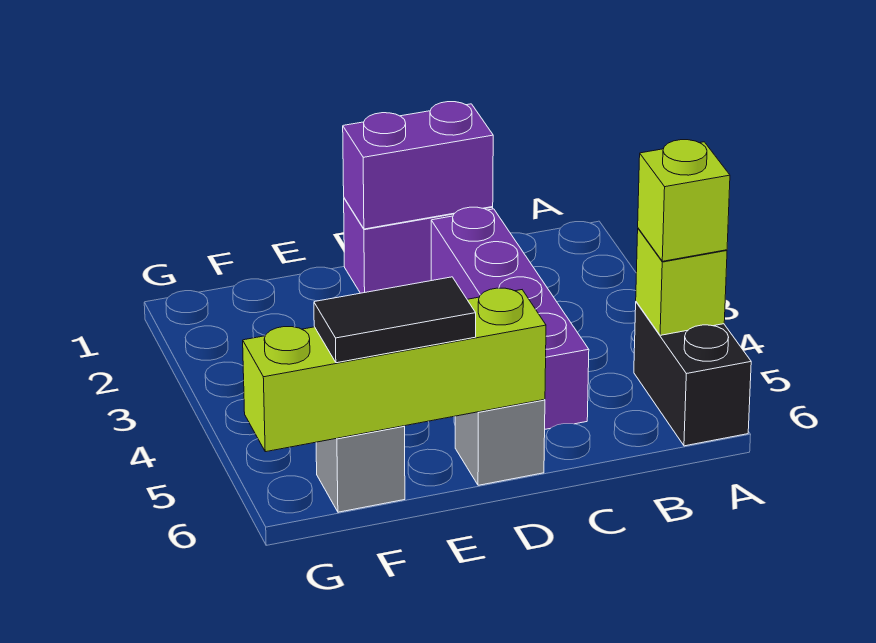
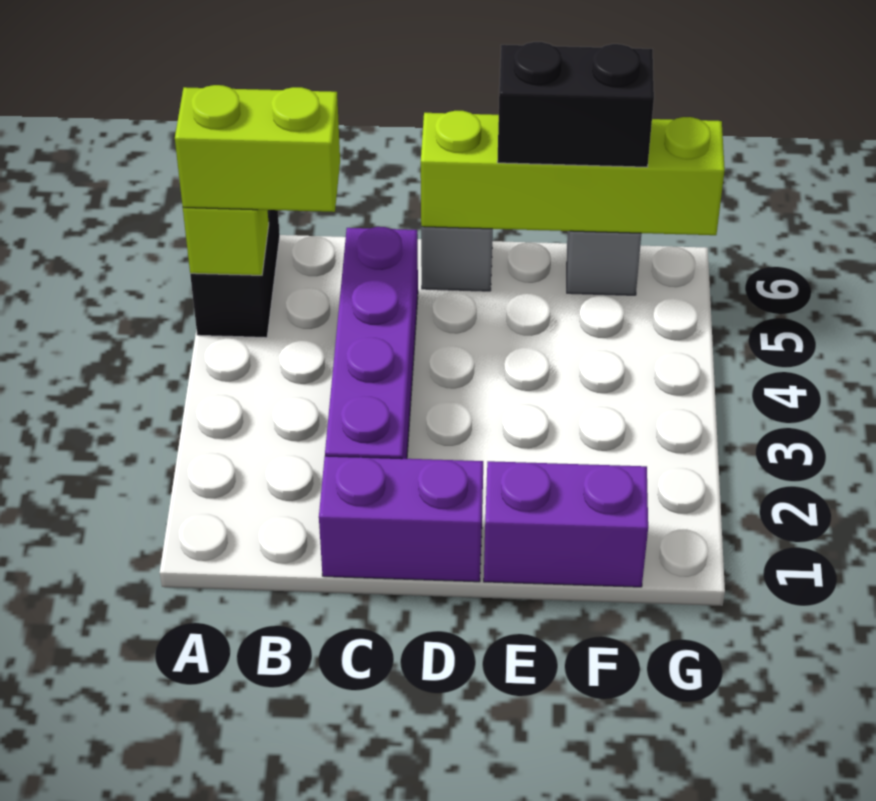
lime 1x1 brick [638,140,730,261] -> lime 1x2 brick [175,85,340,212]
purple 1x2 brick [343,102,493,229] -> purple 1x2 brick moved to [484,461,648,587]
black 1x2 tile [314,277,476,363] -> black 1x2 brick [497,42,654,167]

